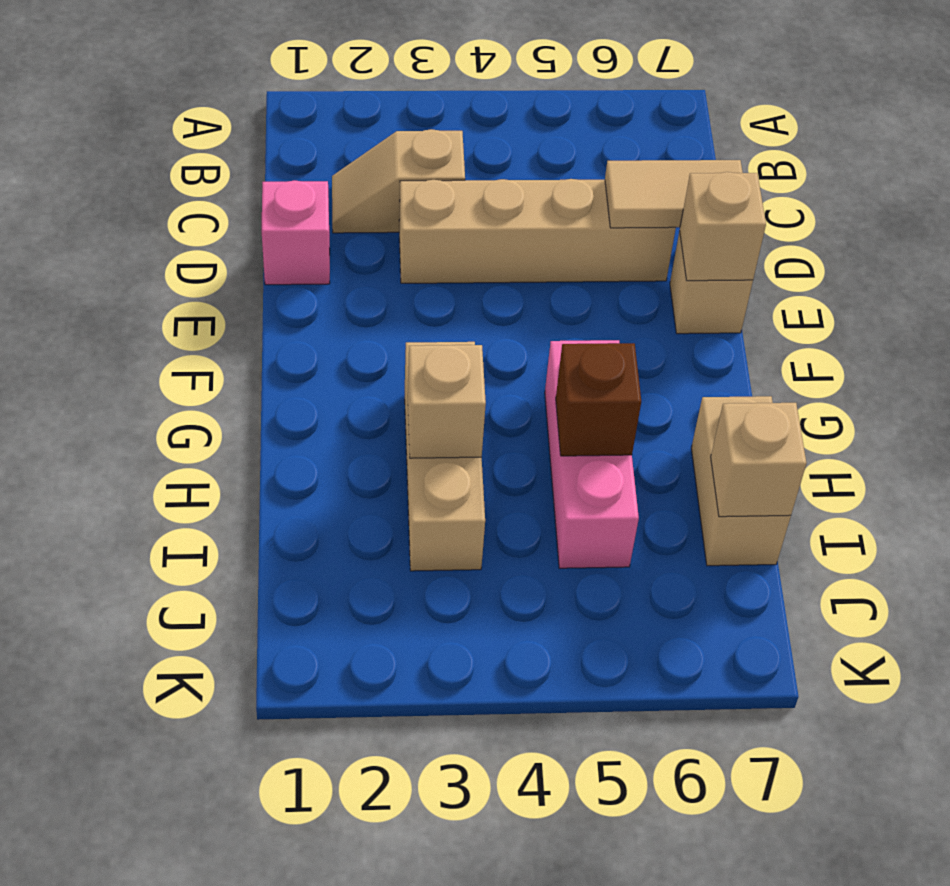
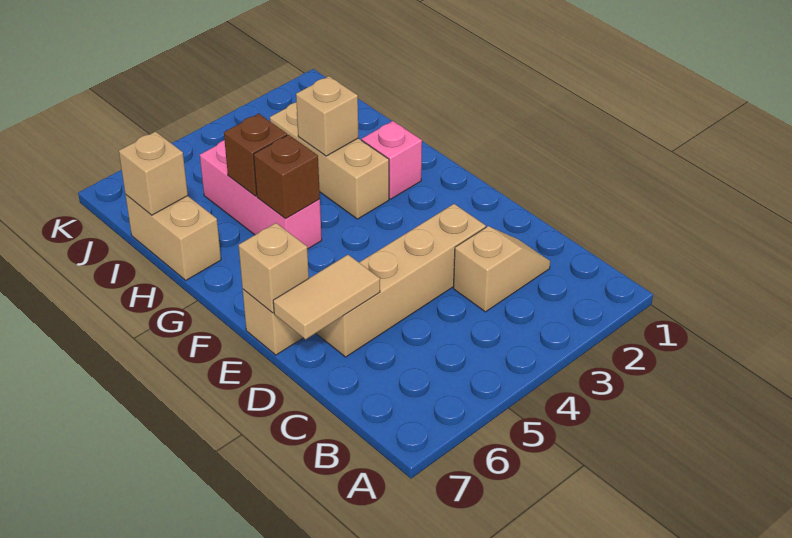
pink 1x1 brick [262,180,330,285] -> pink 1x1 brick moved to [362,121,422,199]
none -> brown 1x1 brick [254,135,320,219]

